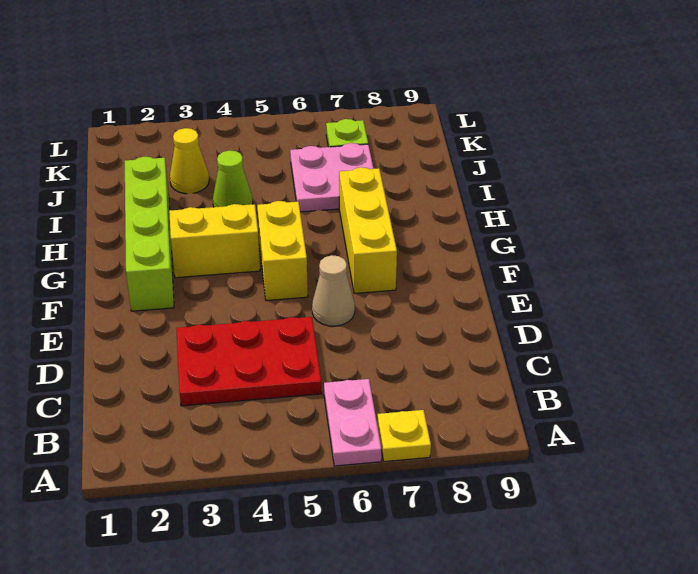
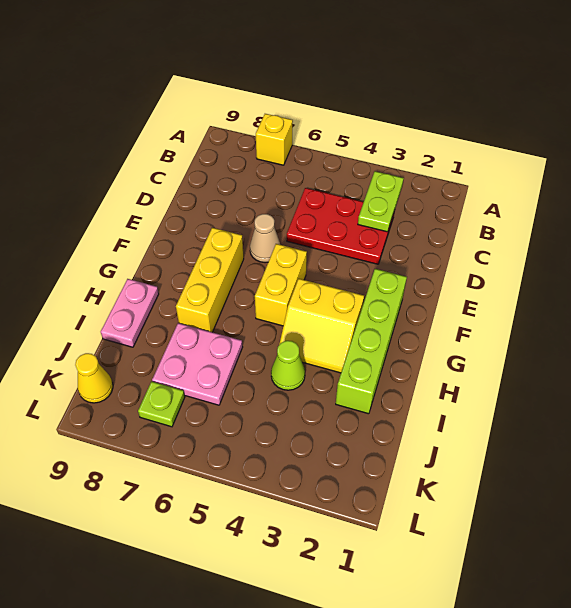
pink 1x2 plate [324,379,381,466] -> pink 1x2 plate moved to [101,279,159,347]
yellow 1x1 plate [377,410,431,462] -> yellow 1x1 brick [256,114,293,165]
none -> lime 1x2 plate [358,171,404,232]
yellow 1x1 cone [170,128,209,194] -> yellow 1x1 cone moved to [75,353,113,403]

